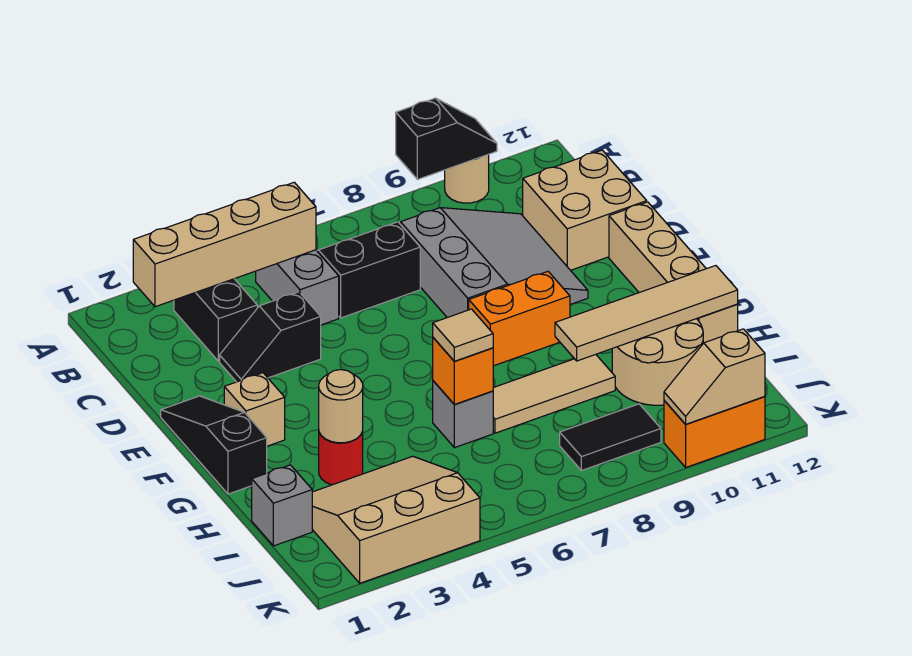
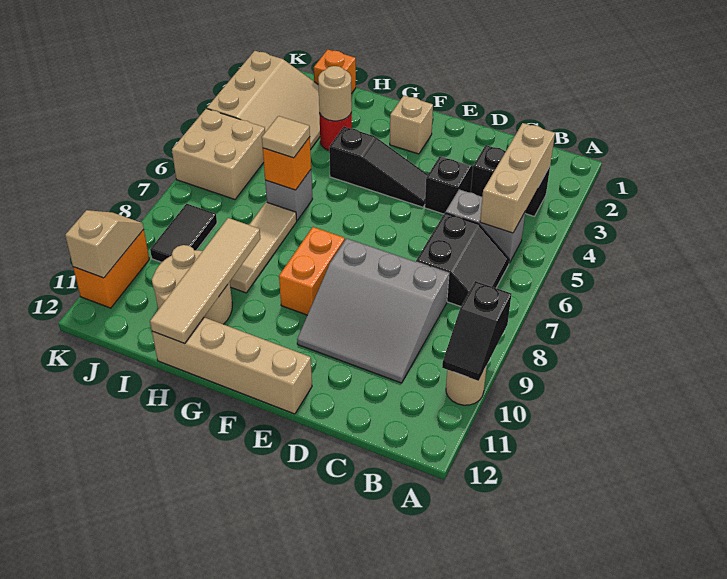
tan 1x4 brick [133,182,316,307] -> tan 1x3 brick [480,123,555,233]
tan 2x2 brick [523,150,647,270] -> tan 2x2 brick moved to [172,109,265,199]
black 1x3 slope [161,396,267,494] -> black 1x3 slope moved to [329,127,428,207]
grey 1x1 brick [252,465,312,546] -> orange 1x1 brick [314,50,356,94]

